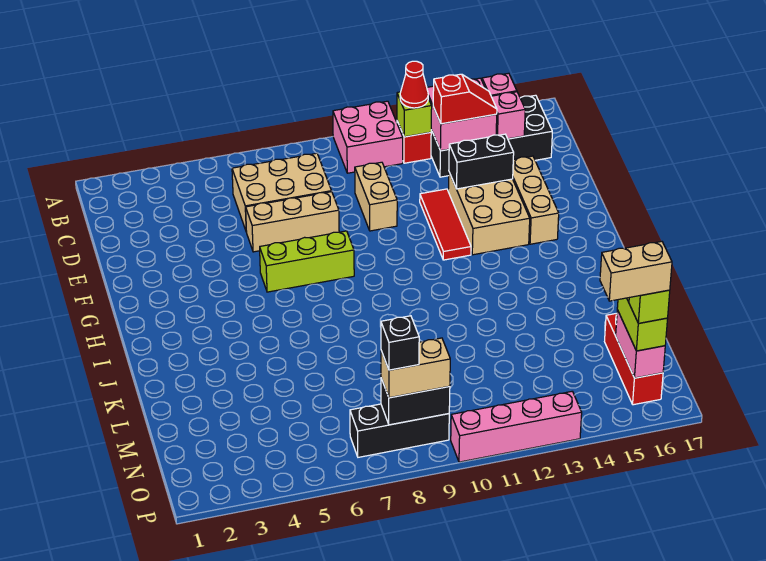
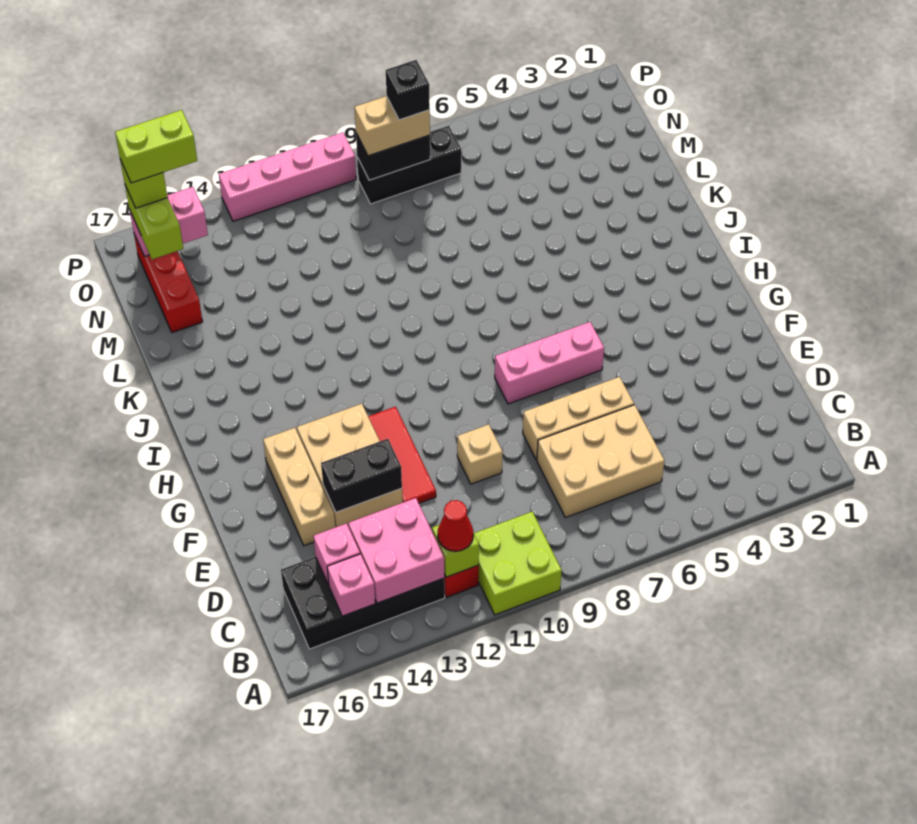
pink 2x2 brick [333,101,403,173] -> lime 2x2 brick [474,512,562,615]
red 1x2 slope [433,74,497,124] -> none
tan 1x2 brick [355,162,397,231] -> tan 1x1 brick [457,424,503,484]
lime 1x3 brick [260,231,354,292] -> pink 1x3 brick [495,322,604,404]
pink 1x2 brick [616,310,665,378] -> pink 1x2 brick turned to [129,187,208,257]
tan 1x2 brick [600,242,672,301] -> lime 1x2 brick [115,110,197,183]

